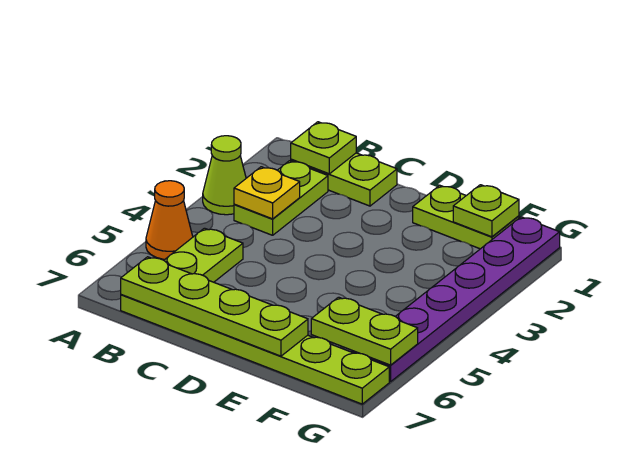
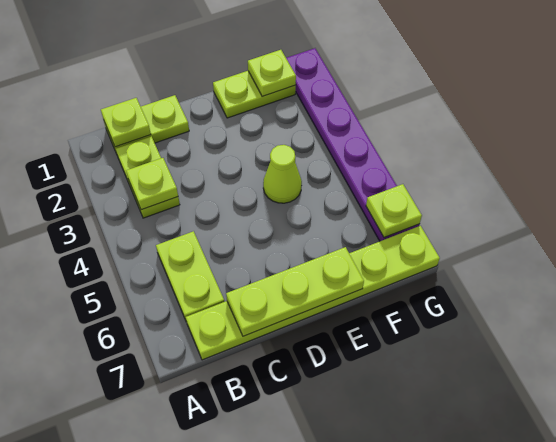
lime 1x1 cone [203,136,246,215] -> lime 1x1 cone moved to [263,145,302,203]
orange 1x1 cone [146,181,193,259] -> none
yellow 1x1 plate [234,167,300,219] -> lime 1x1 plate [126,158,178,210]
lime 1x4 plate [121,257,308,356] -> lime 1x3 plate [226,247,364,336]
lime 1x2 plate [311,297,418,365] -> lime 1x1 plate [366,184,422,237]

